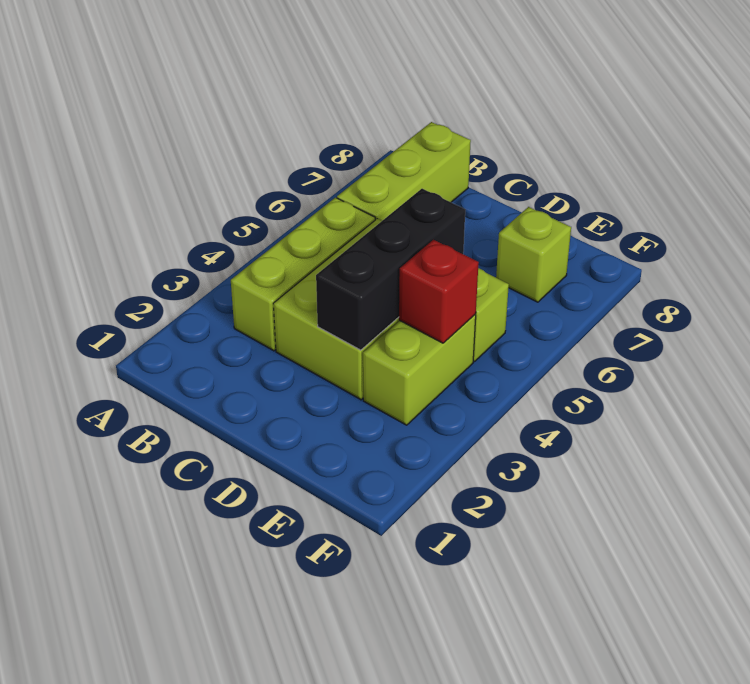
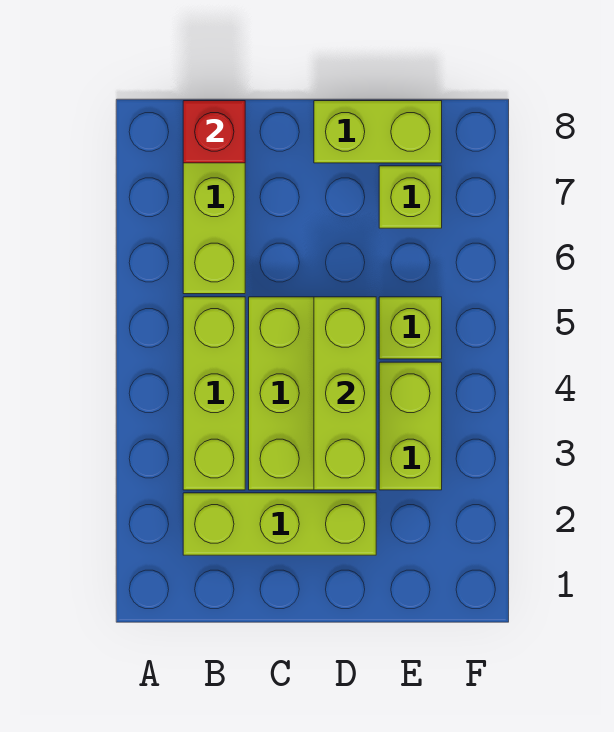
none -> lime 1x3 brick [183,493,376,555]
black 1x3 brick [316,189,465,350] -> lime 1x3 brick [314,297,376,490]
none -> lime 1x2 brick [314,101,442,163]
red 1x1 brick [399,240,479,343] -> red 1x1 brick moved to [183,101,245,163]

